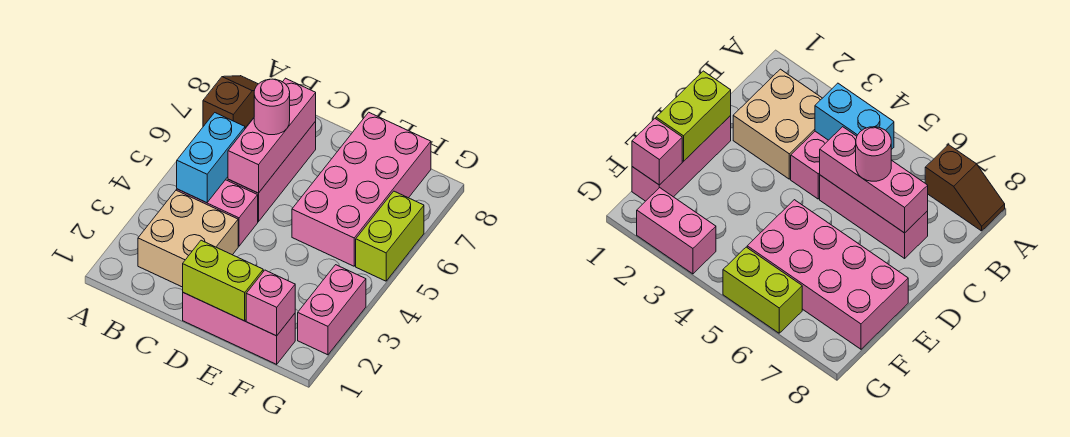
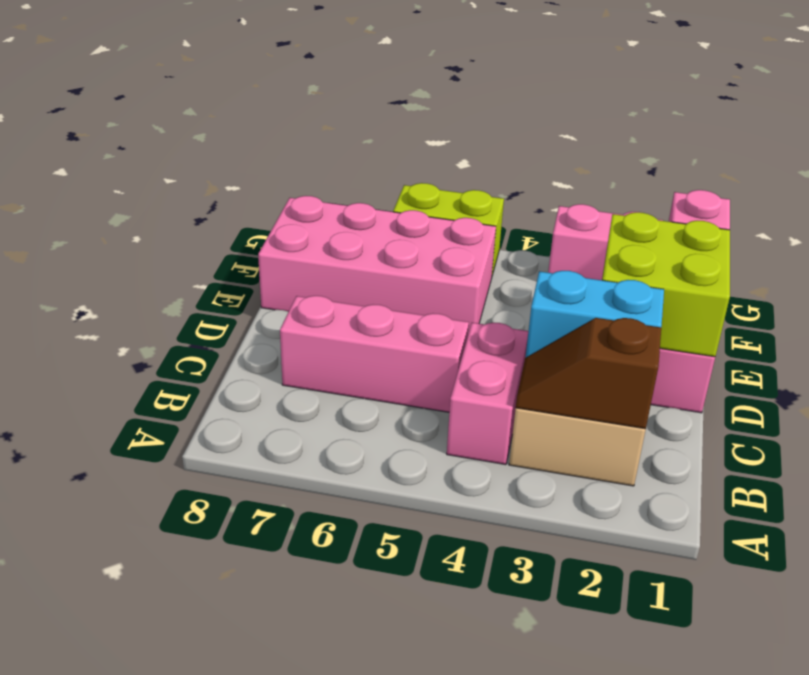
brown 1x2 slope [203,76,258,128] -> brown 1x2 slope moved to [516,318,661,429]
cyan 1x2 brick [177,113,245,203] -> cyan 1x2 brick moved to [525,271,664,358]
pink 1x3 brick [228,78,316,193] -> none
pink 1x1 round brick [254,79,290,135] -> none
lime 1x2 brick [183,240,263,321] -> lime 2x2 brick [602,212,730,357]

